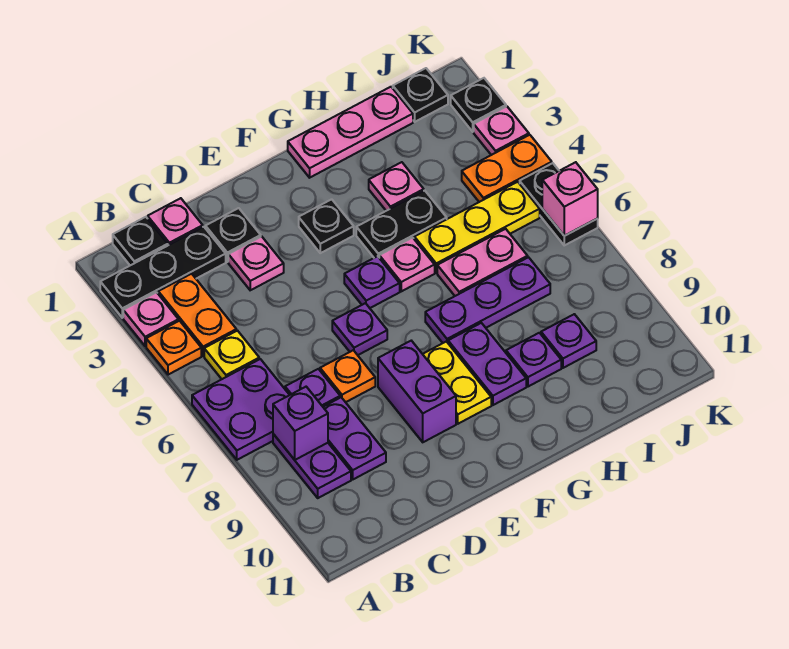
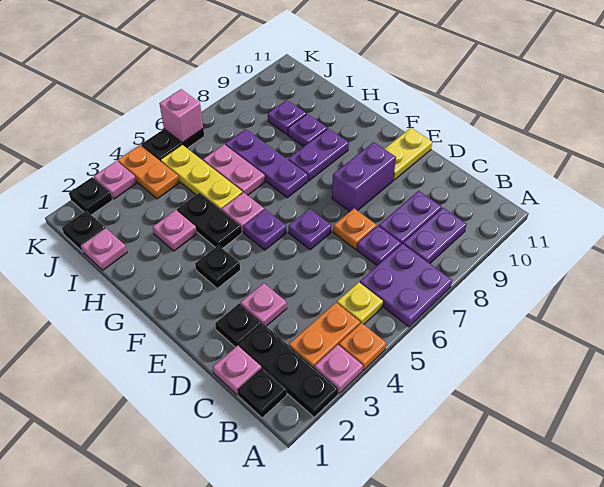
purple 1x1 brick [273,387,328,460] -> none
yellow 1x2 plate [423,341,491,424] -> yellow 1x2 plate moved to [385,128,432,180]
pink 1x3 plate [288,87,413,178] -> pink 1x1 plate [82,228,127,270]

